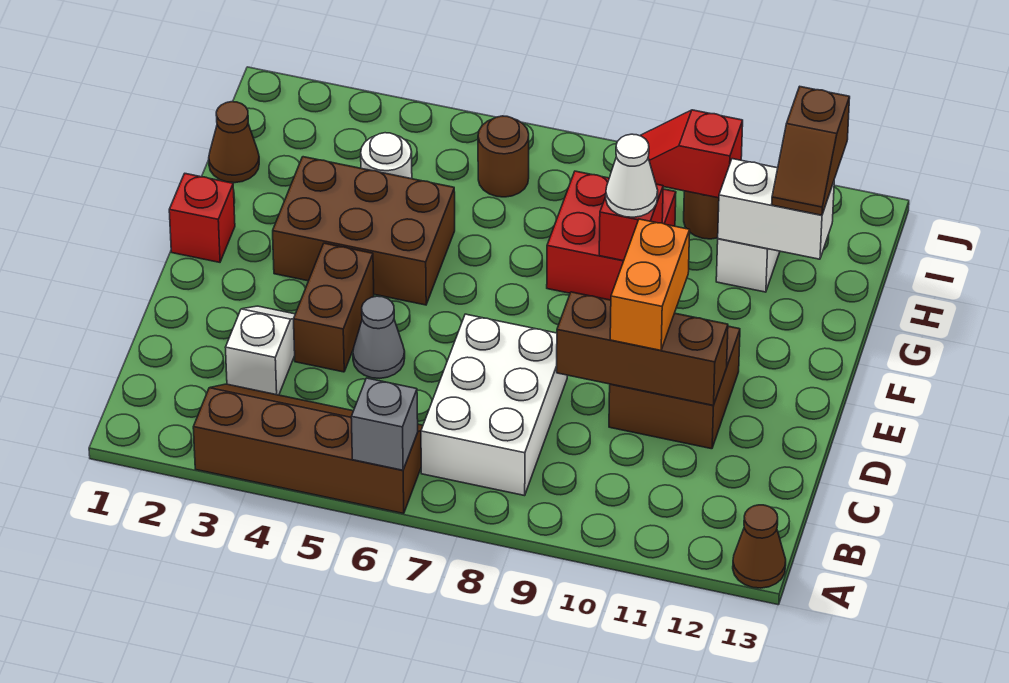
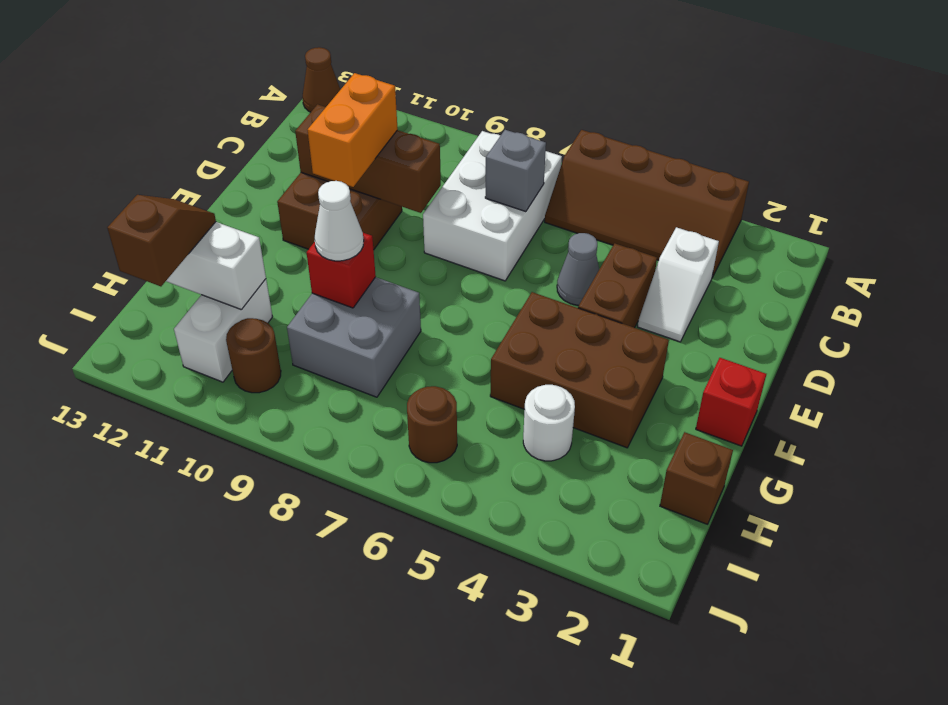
grey 1x1 brick [351,378,418,470] -> grey 1x1 brick moved to [485,130,546,212]
red 2x2 brick [547,171,676,300] -> grey 2x2 brick [287,277,421,397]
brown 1x1 cone [209,102,259,183] -> brown 1x1 brick [660,432,733,524]
red 1x2 slope [640,110,743,198] -> none

